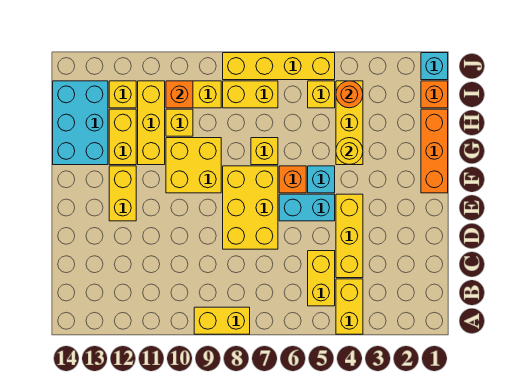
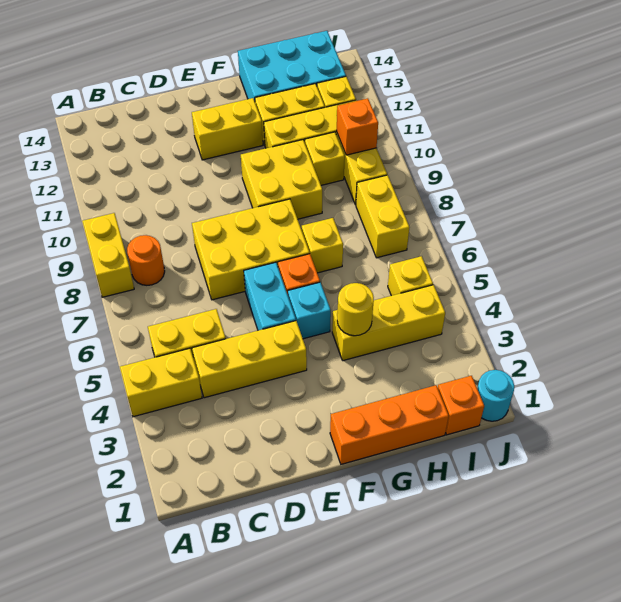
orange 1x1 round brick [336,81,363,108] -> orange 1x1 round brick moved to [127,235,165,285]
cyan 1x1 brick [421,53,448,80] -> cyan 1x1 round brick [477,370,514,421]
yellow 1x4 brick [223,53,335,80] -> none

